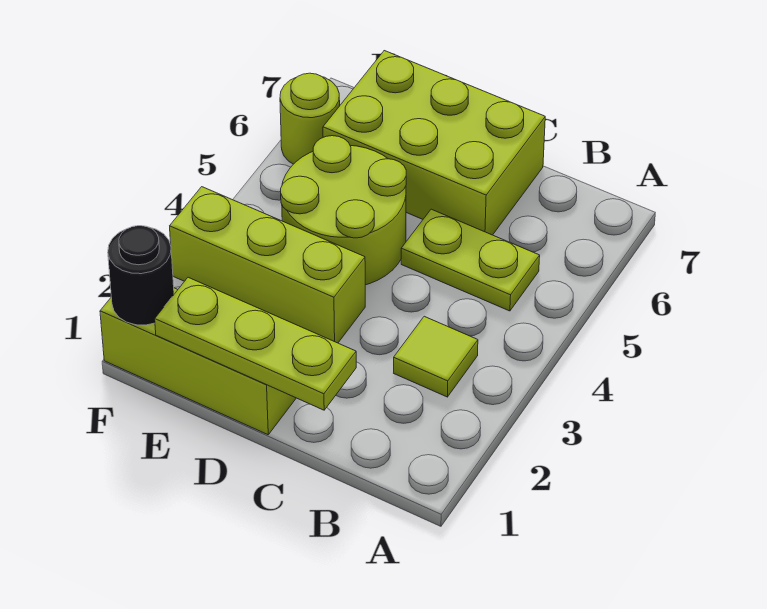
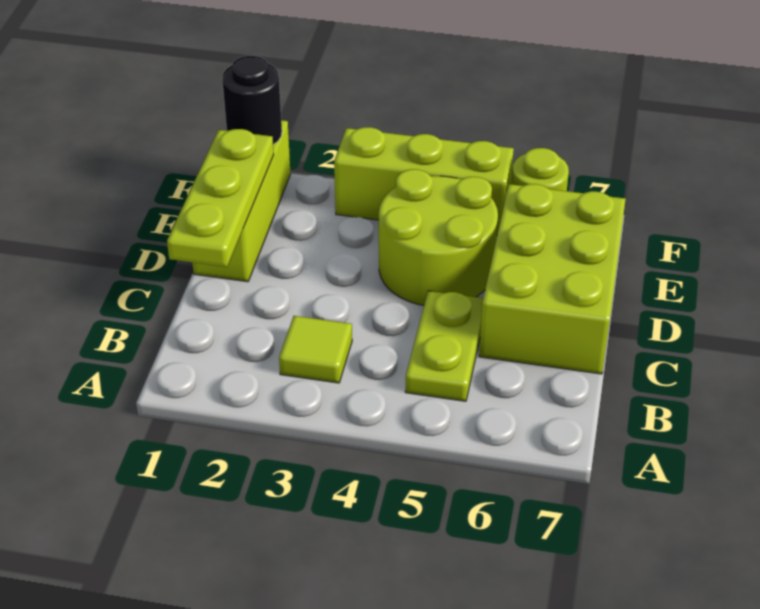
lime 1x3 brick [170,187,365,343] -> lime 1x3 brick turned to [334,127,514,234]

